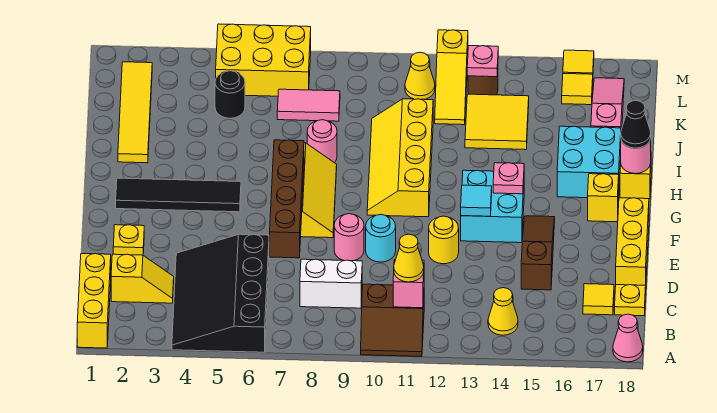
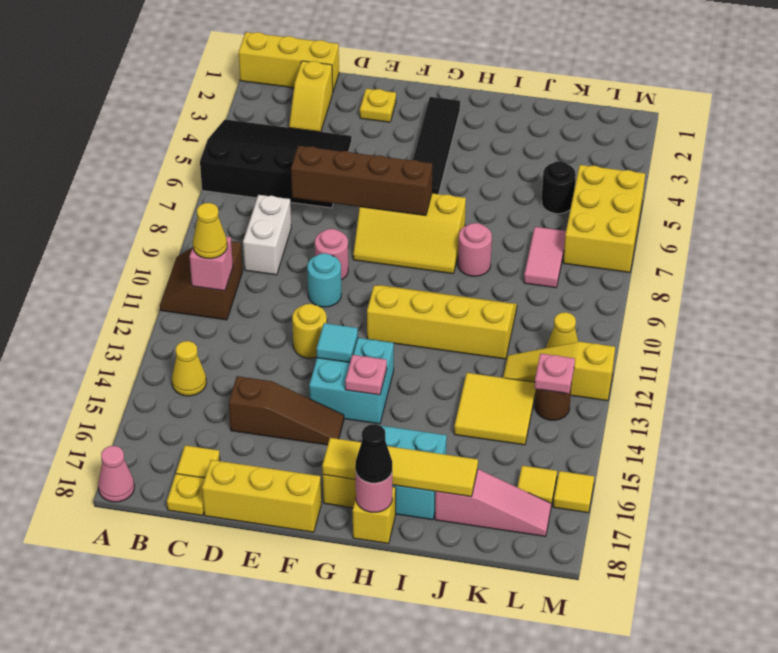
yellow 1x4 tile [118,62,152,163] -> yellow 1x4 tile moved to [322,438,478,497]

